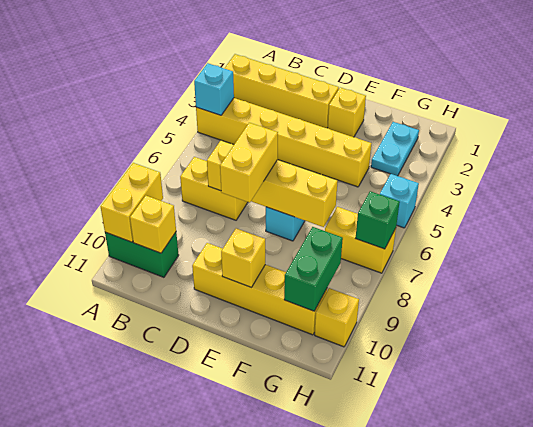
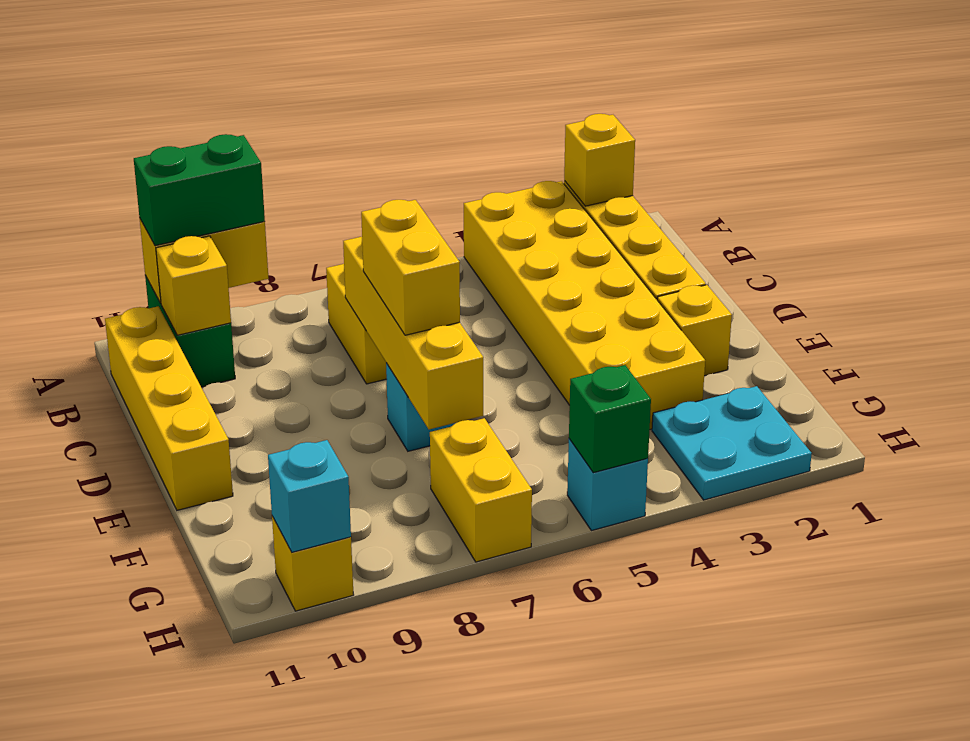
yellow 1x6 brick [196,98,371,187] -> yellow 2x6 brick [464,181,705,430]
cyan 1x1 brick [194,63,234,115] -> cyan 1x1 brick moved to [268,440,351,552]
yellow 1x2 brick [220,123,278,203] -> yellow 1x2 brick turned to [361,200,460,335]
yellow 1x4 brick [192,243,327,335] -> yellow 1x4 brick moved to [105,306,233,510]
yellow 1x1 brick [221,228,265,287] -> yellow 1x1 brick moved to [564,114,635,206]
cyan 1x2 plate [371,122,419,176] -> cyan 2x2 plate [652,386,812,500]
green 1x2 brick [284,227,343,311] -> green 1x2 brick moved to [134,134,265,246]
green 1x1 brick [356,191,400,249] -> green 1x1 brick moved to [569,365,651,473]

